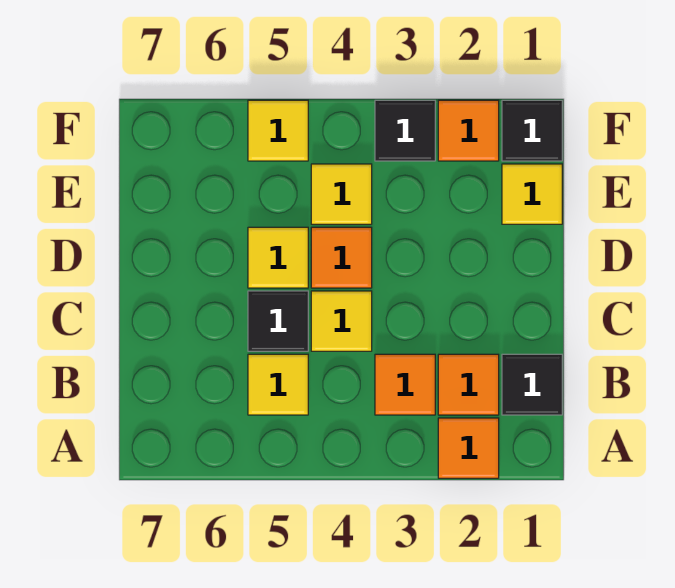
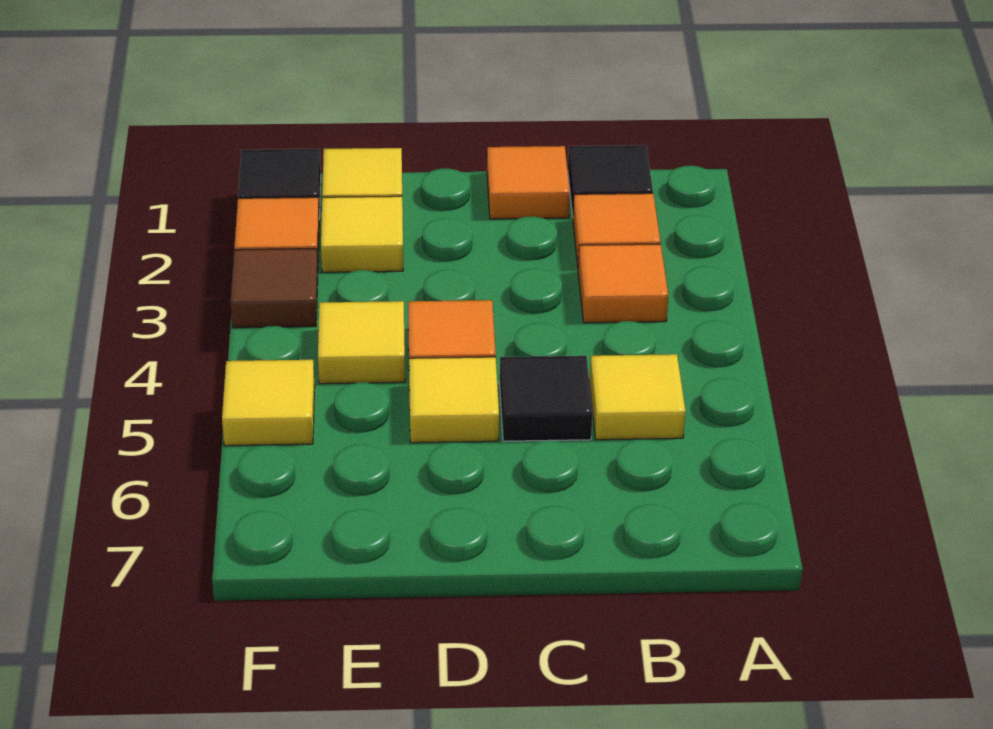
orange 1x1 tile [438,418,499,478] -> orange 1x1 tile moved to [487,146,570,219]
yellow 1x1 tile [311,291,372,351] -> yellow 1x1 tile moved to [321,196,403,272]
black 1x1 tile [375,100,435,161] -> brown 1x1 tile [231,249,318,328]

